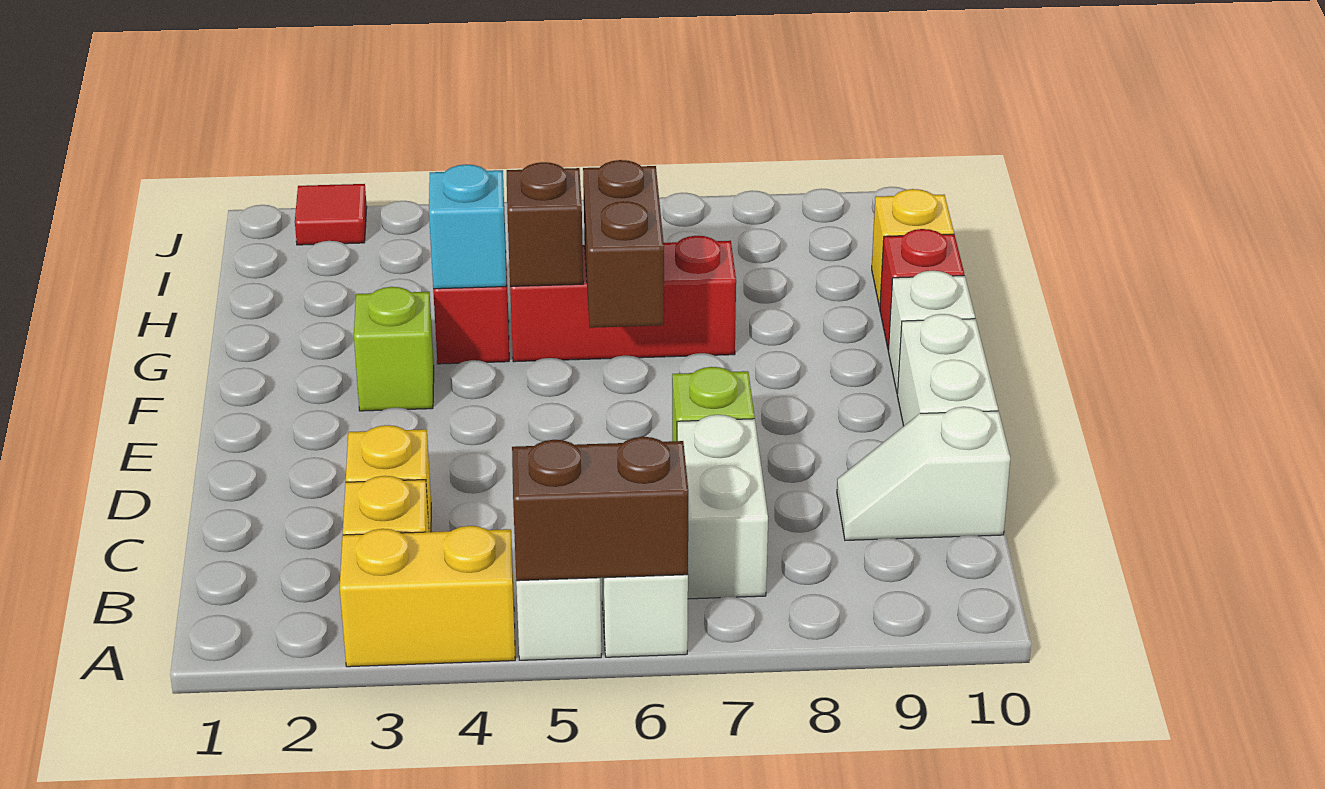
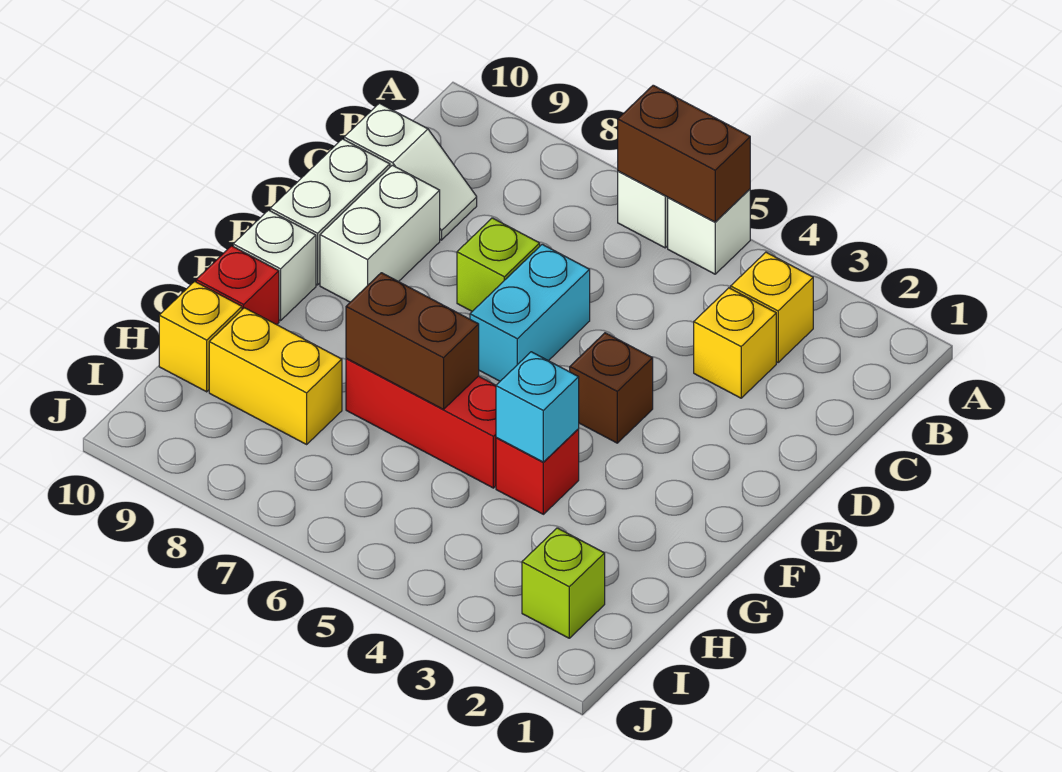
yellow 1x2 brick [340,526,515,667] -> yellow 1x2 brick moved to [209,308,342,444]
white 1x2 brick [677,415,768,599] -> white 1x2 brick moved to [320,165,440,302]
none -> cyan 1x2 brick [470,244,590,381]
lime 1x1 brick [354,287,434,411] -> lime 1x1 brick moved to [522,528,605,638]
brown 1x2 brick [583,160,664,328] -> brown 1x2 brick turned to [346,273,479,409]
brown 1x1 brick [507,162,583,286] -> brown 1x1 brick moved to [570,333,653,443]
red 1x1 tile [295,184,367,245] -> none

